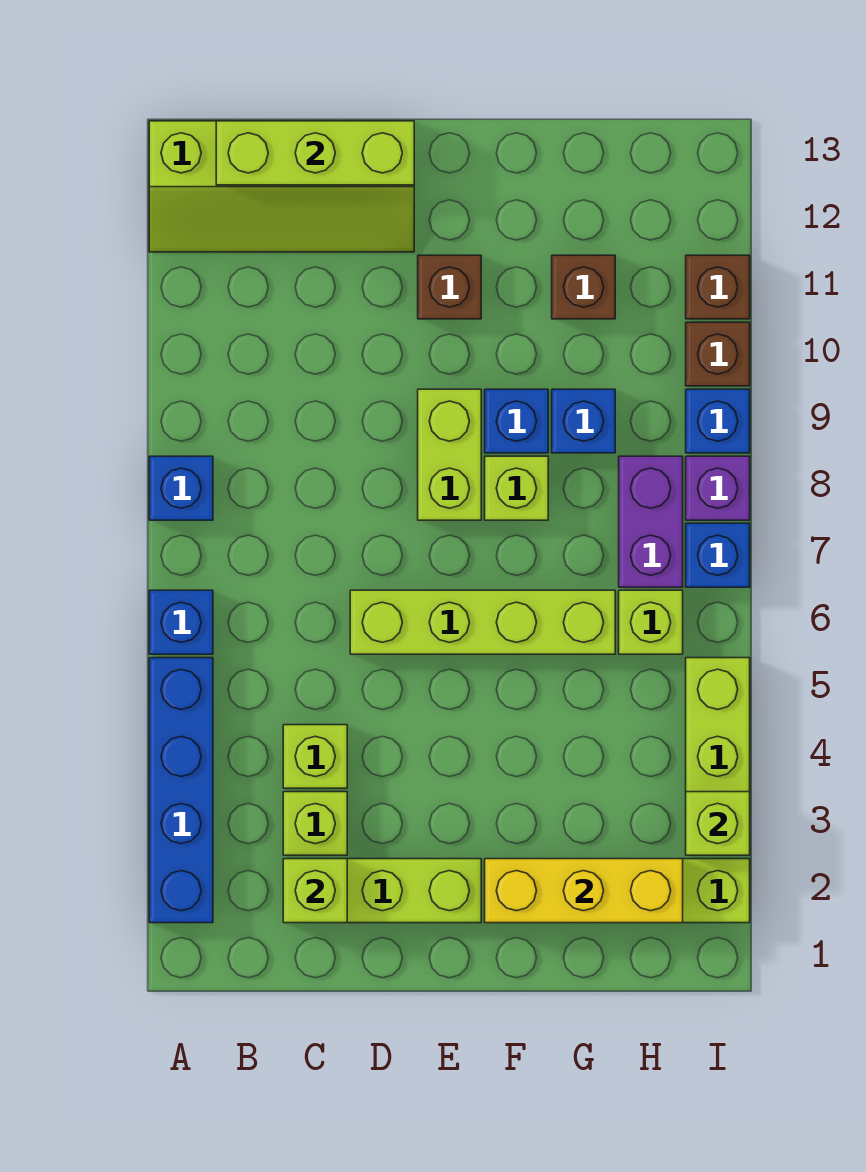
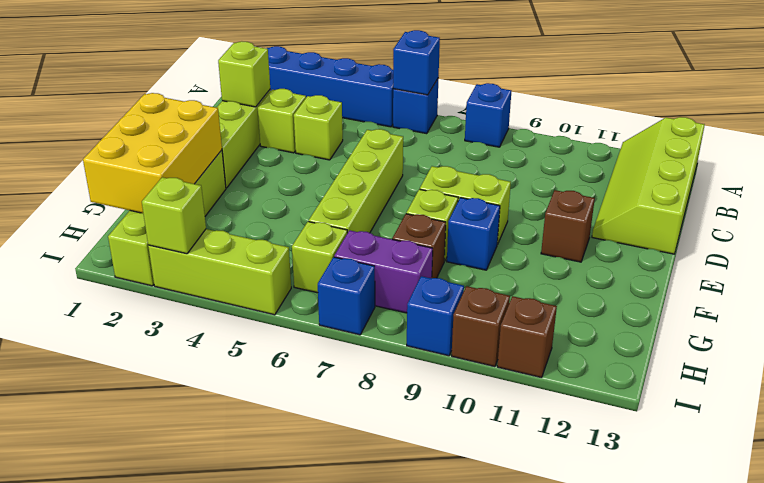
lime 1x3 brick [216,121,414,185] -> none
yellow 1x3 brick [485,859,683,923] -> yellow 2x3 brick [83,93,222,213]
blue 1x1 brick [552,389,615,453] -> blue 1x1 brick moved to [393,30,440,95]
brown 1x1 brick [552,255,615,319] -> brown 1x1 brick moved to [392,214,446,278]
purple 1x1 brick [686,456,750,520] -> none

